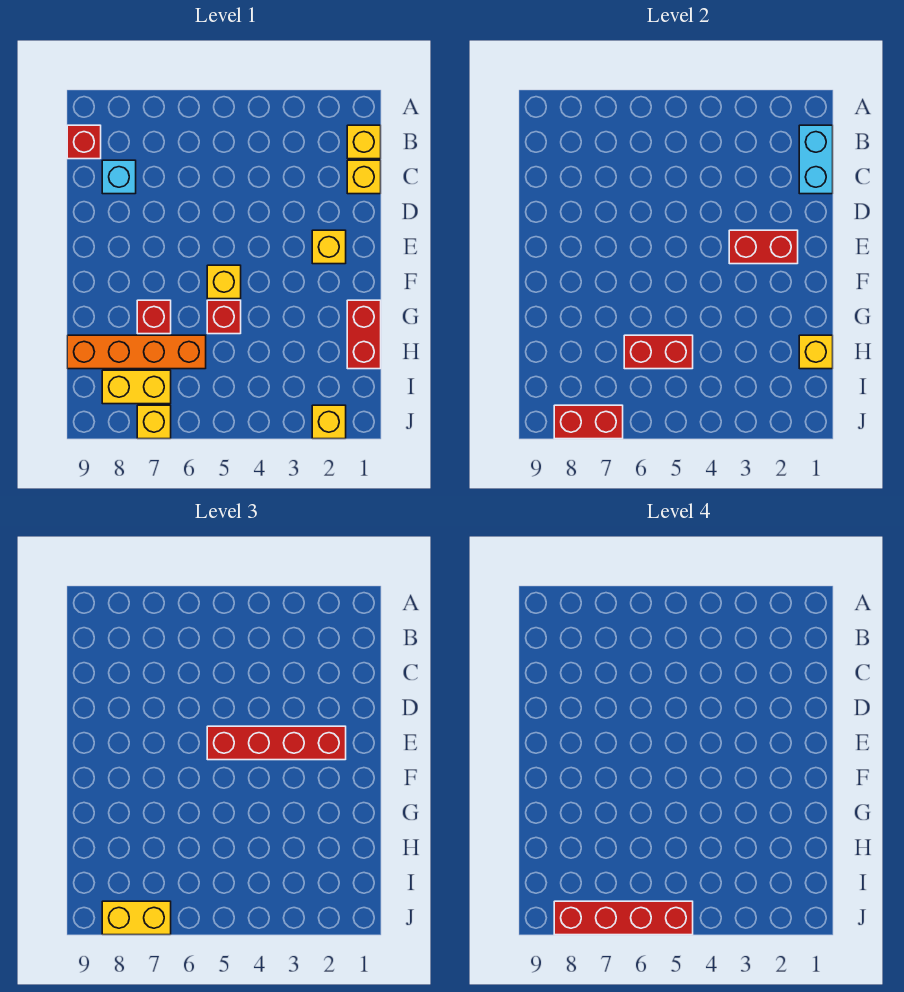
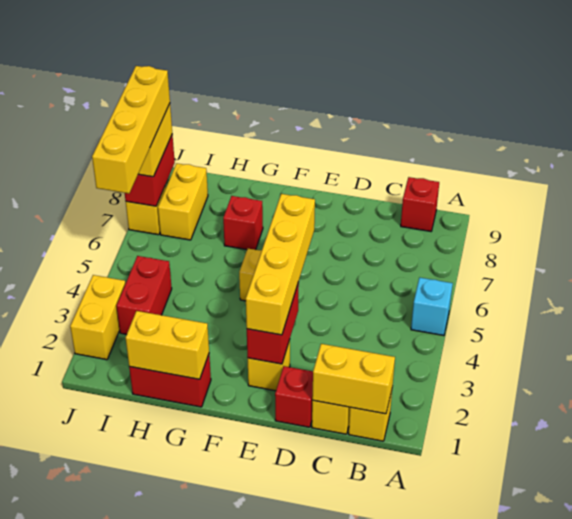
cyan 1x2 brick [799,125,833,194] -> yellow 1x2 brick [312,344,395,414]
cyan 1x1 brick [102,160,136,194] -> cyan 1x1 brick moved to [411,278,453,336]
red 1x4 brick [207,726,346,760] -> yellow 1x4 brick [246,194,315,335]
red 1x1 brick [207,300,241,334] -> red 1x1 brick moved to [275,366,313,427]
yellow 1x1 brick [799,335,833,369] -> yellow 1x2 brick [126,311,209,379]
red 1x2 brick [624,335,693,369] -> red 1x2 brick moved to [116,256,172,335]
orange 1x4 brick [67,335,206,369] -> none
yellow 1x1 brick [312,405,346,439] -> yellow 1x2 brick [70,275,125,360]
red 1x4 brick [554,901,693,935] -> yellow 1x4 brick [92,66,170,194]

